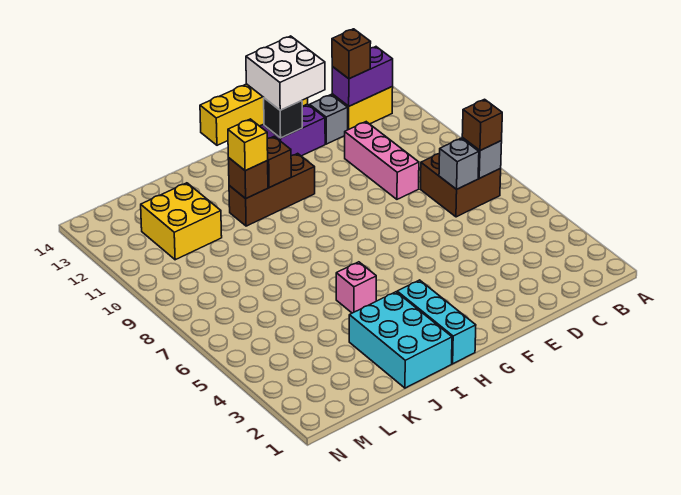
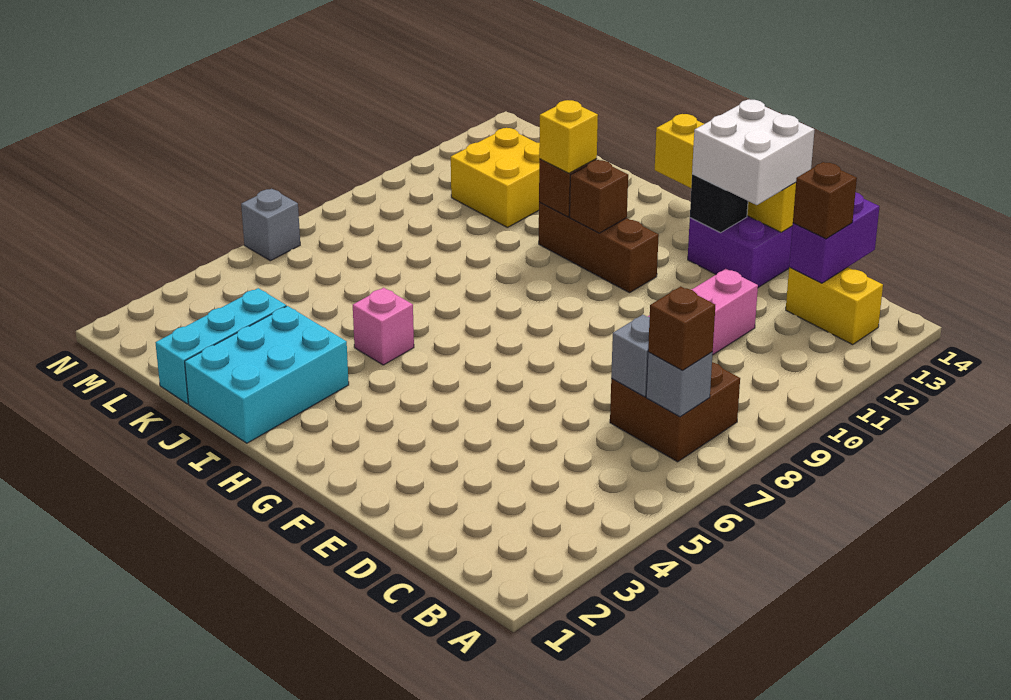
purple 1x2 brick [332,47,393,106] -> purple 1x2 brick turned to [789,192,880,283]
grey 1x1 brick [310,95,348,144] -> grey 1x1 brick moved to [241,189,300,261]
cyan 1x3 brick [397,280,476,364] -> cyan 1x3 brick moved to [156,288,286,404]

